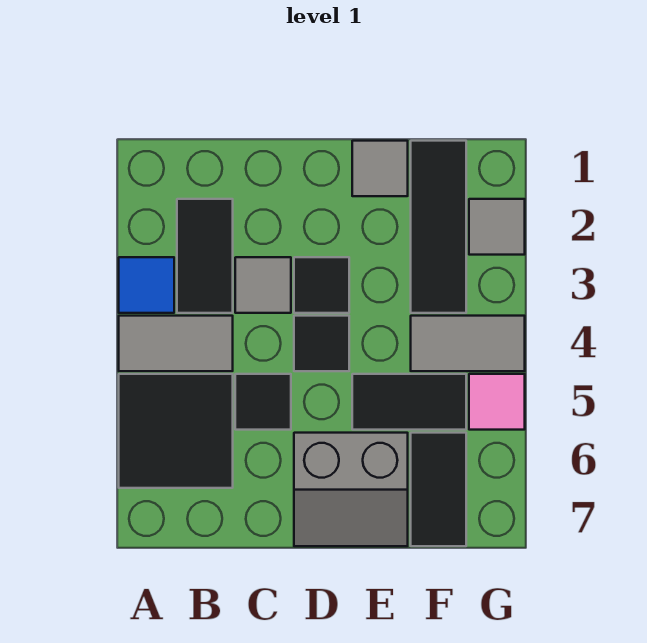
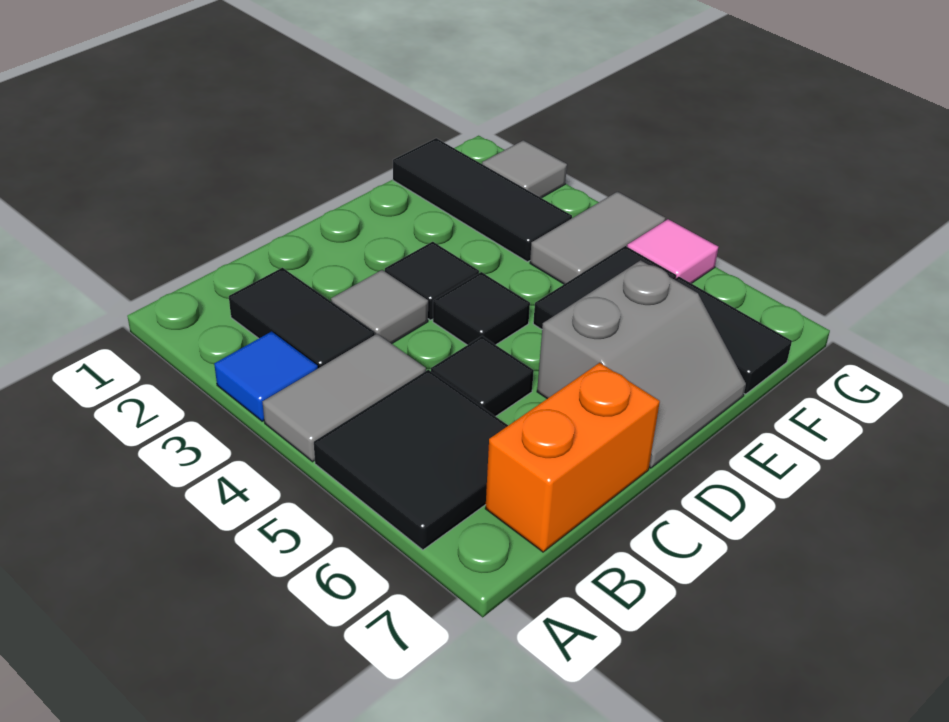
none -> orange 1x2 brick [485,363,660,552]
grey 1x1 tile [352,141,408,196] -> none

